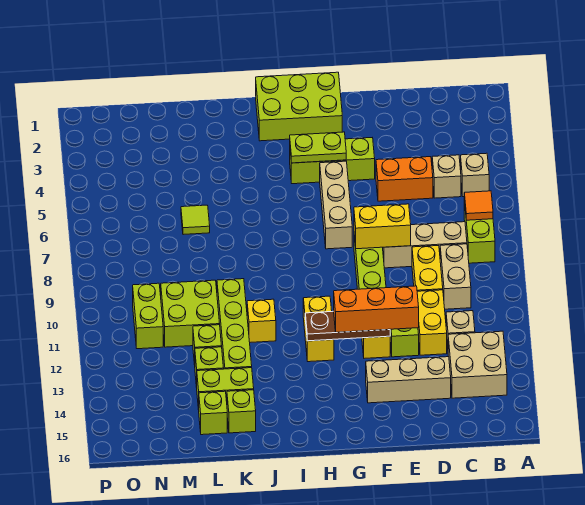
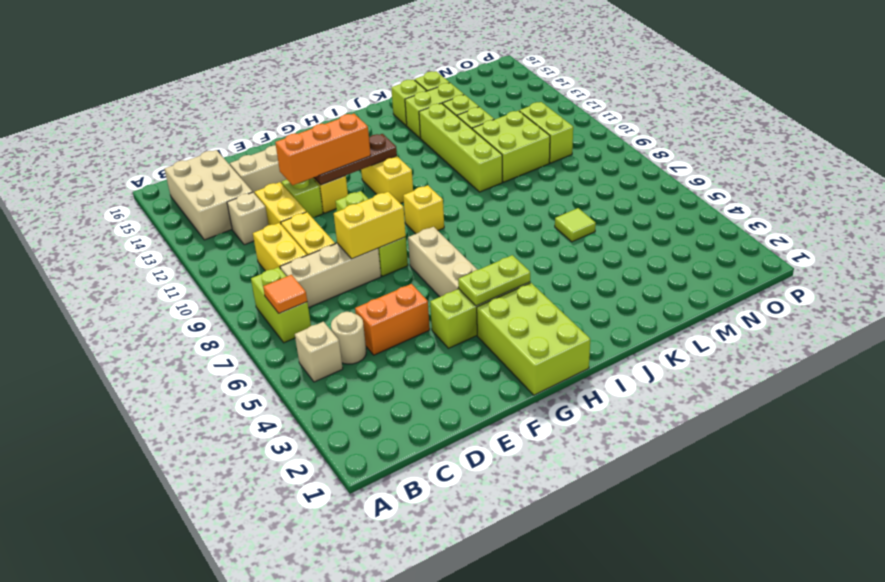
tan 2x2 brick [448,331,507,398] -> tan 2x3 brick [165,150,252,240]
tan 1x1 brick [432,155,461,198] -> tan 1x1 round brick [331,312,366,364]
tan 1x2 brick [440,244,471,309] -> yellow 1x2 brick [253,223,307,271]
lime 2x3 brick [256,72,342,141] -> lime 2x3 brick turned to [477,283,590,395]
yellow 1x1 brick [247,299,276,342] -> yellow 1x1 brick moved to [403,185,444,234]

